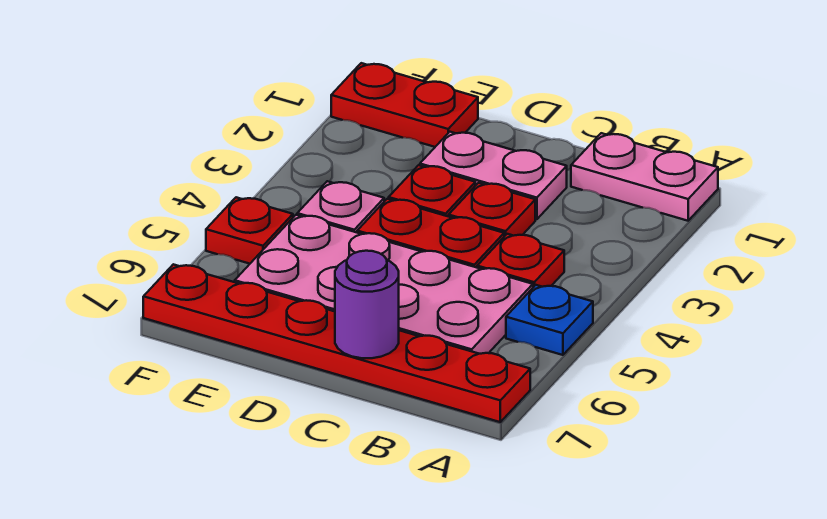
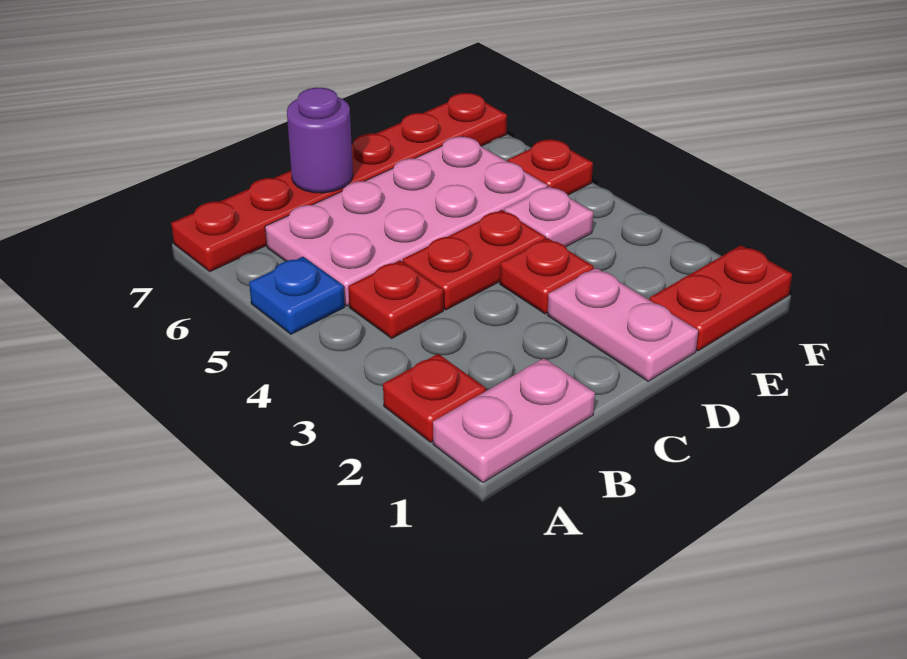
pink 1x2 plate [420,132,567,219] -> pink 1x2 plate turned to [548,268,698,381]
red 1x1 plate [449,183,535,236] -> red 1x1 plate moved to [383,354,486,442]

